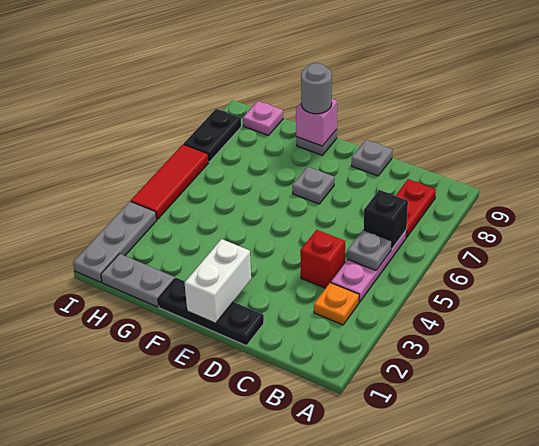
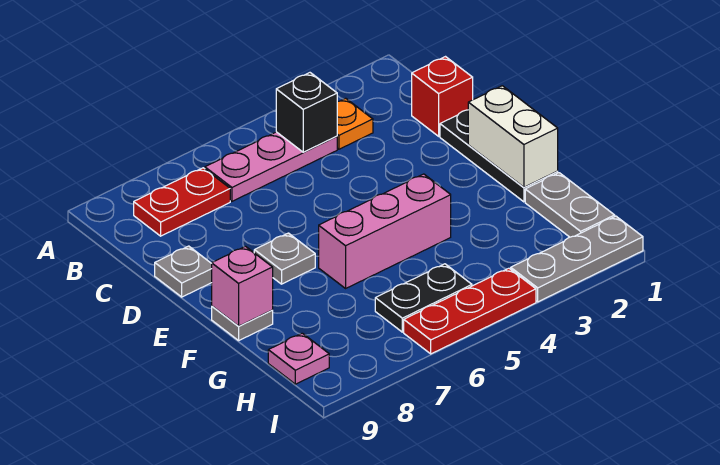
grey 1x1 plate [347,230,392,270] -> none
black 1x1 brick [364,190,408,249] -> black 1x1 brick moved to [276,73,337,152]
red 1x1 brick [300,230,345,288] -> red 1x1 brick moved to [412,57,473,136]
white 1x2 brick [185,239,251,323] -> white 1x2 brick turned to [468,86,558,187]
none -> pink 1x3 brick [319,174,451,288]
grey 1x1 round brick [301,63,332,114] -> none
red 1x3 tile [131,144,209,219] -> red 1x3 plate [404,268,536,354]
black 1x2 plate [184,109,241,162] -> black 1x2 plate moved to [375,264,472,332]

